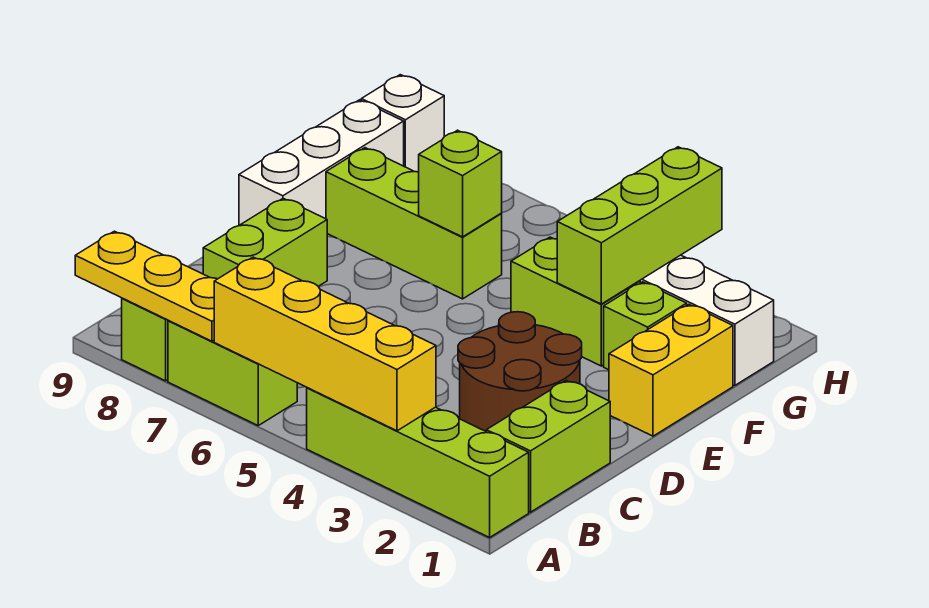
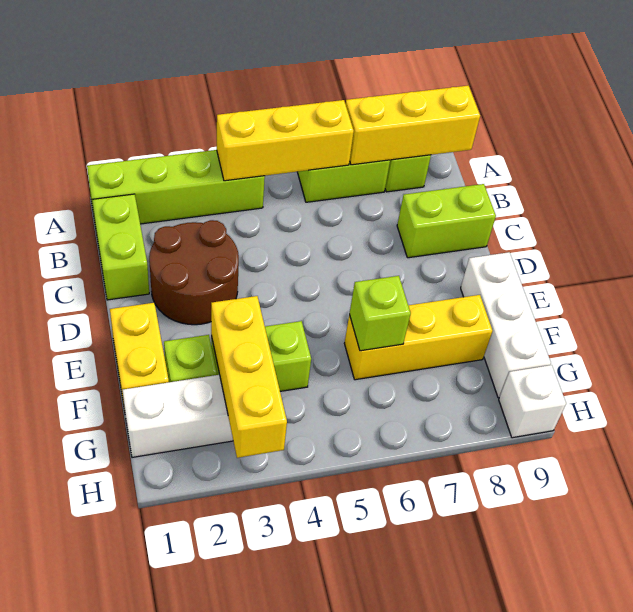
yellow 1x4 brick [214,257,436,431] -> yellow 1x3 brick [217,100,354,181]
yellow 1x3 plate [75,231,217,341] -> yellow 1x3 brick [346,86,480,165]
lime 1x2 brick [203,198,327,286] -> lime 1x2 brick turned to [397,184,496,258]
lime 1x3 brick [557,147,722,304] -> yellow 1x3 brick [211,296,287,458]
lime 1x3 brick [326,148,502,299] -> yellow 1x3 brick [344,295,493,380]

